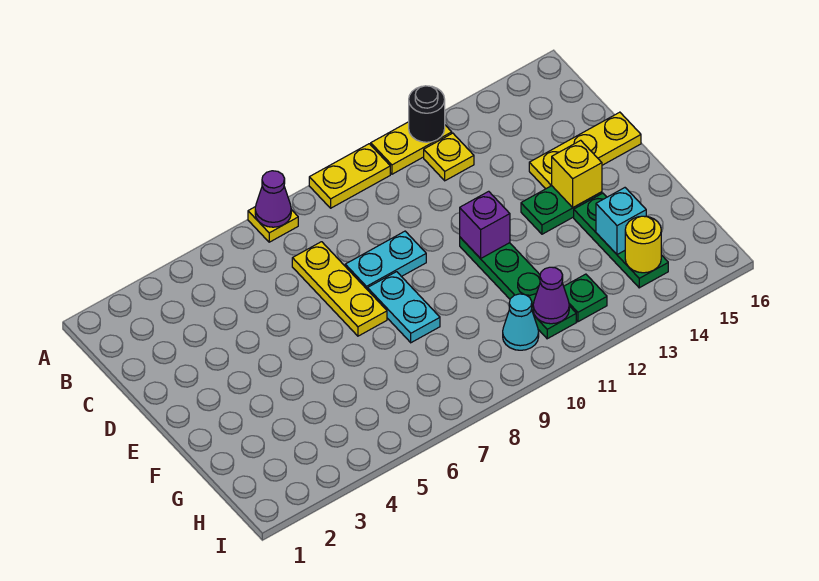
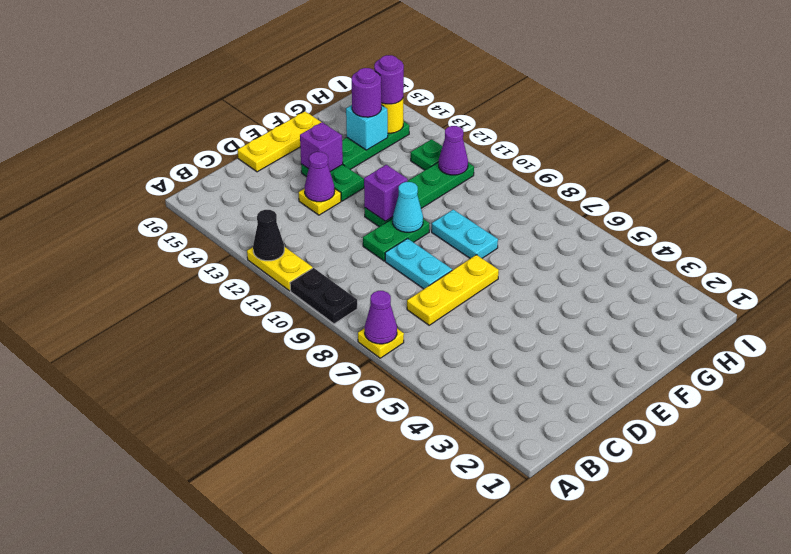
yellow 1x2 plate [309,144,390,208] -> black 1x2 plate [290,268,358,324]
black 1x1 round brick [409,86,445,142] -> black 1x1 cone [253,210,284,261]
yellow 1x1 plate [424,133,474,181] -> yellow 1x1 plate moved to [299,188,341,215]
none -> green 1x2 plate [363,219,429,261]
none -> purple 1x1 cone [305,152,335,202]
yellow 1x3 plate [529,112,641,189] -> yellow 1x3 plate turned to [238,112,321,172]
cyan 1x2 plate [367,272,440,343] -> cyan 1x2 plate turned to [432,209,498,258]
yellow 1x1 brick [552,140,602,207] -> purple 1x1 brick [300,122,343,172]
none -> purple 1x1 round brick [352,68,381,117]
cyan 1x1 cone [503,294,539,350] -> cyan 1x1 cone moved to [393,182,423,232]
none -> purple 1x1 round brick [374,55,404,104]

